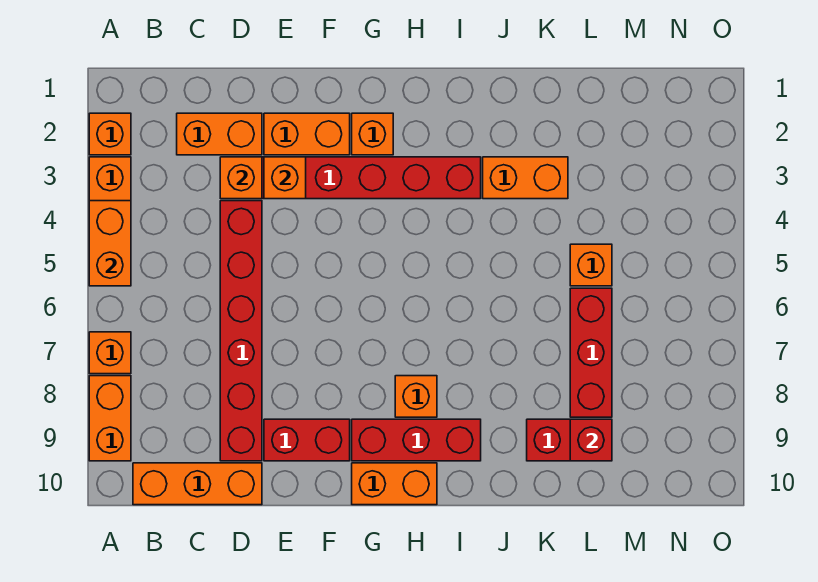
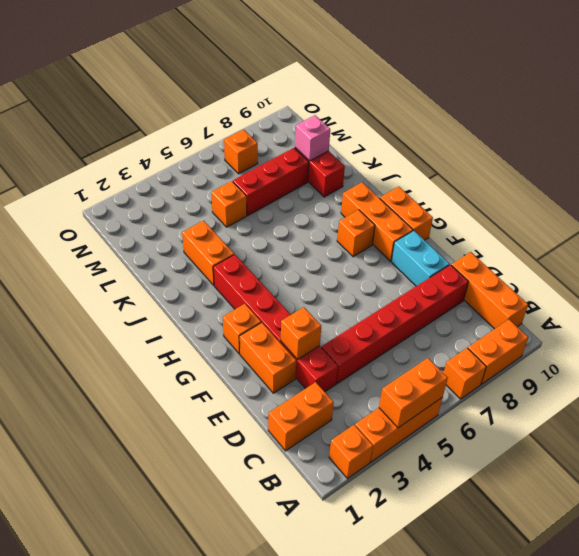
orange 1x2 brick [177,113,262,155] -> orange 1x2 brick turned to [268,382,334,451]
orange 1x1 brick [220,157,262,199] -> orange 1x1 brick moved to [224,129,258,174]
red 1x2 brick [264,419,350,461] -> cyan 1x2 brick [391,231,449,286]
red 1x3 brick [352,419,481,461] -> orange 1x3 brick [341,182,413,261]
red 1x1 brick [570,419,612,461] -> pink 1x1 brick [295,115,330,161]

